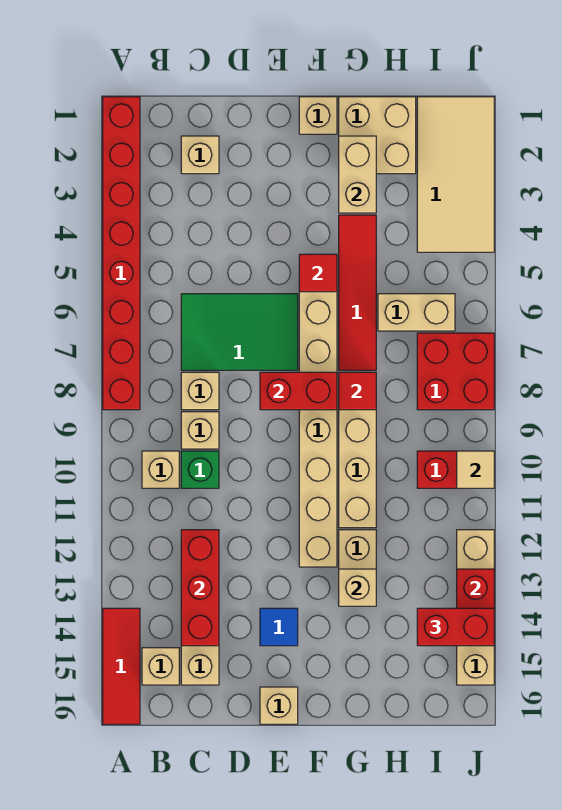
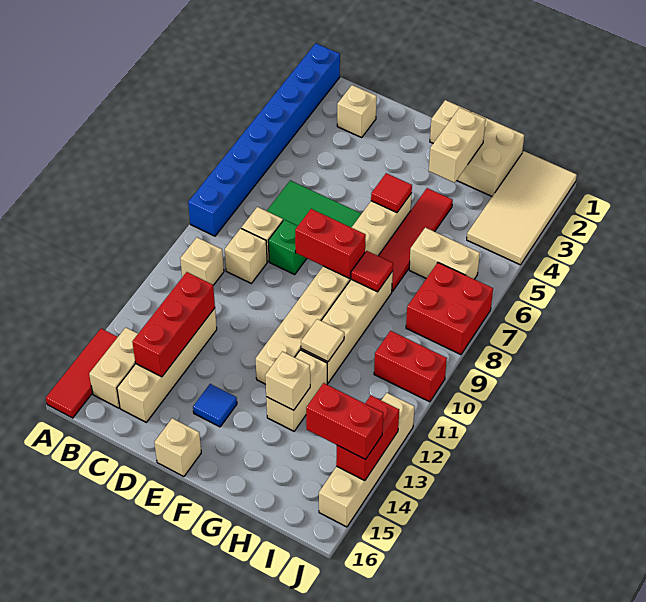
red 1x8 brick [103,97,140,410] -> blue 1x8 brick [188,43,340,236]
tan 1x1 brick [142,648,179,685] -> tan 1x2 brick [89,328,138,408]
green 1x1 brick [181,451,219,488] -> green 1x1 brick moved to [268,220,307,274]
tan 1x1 tile [457,451,494,488] -> tan 1x1 tile moved to [301,319,344,362]

